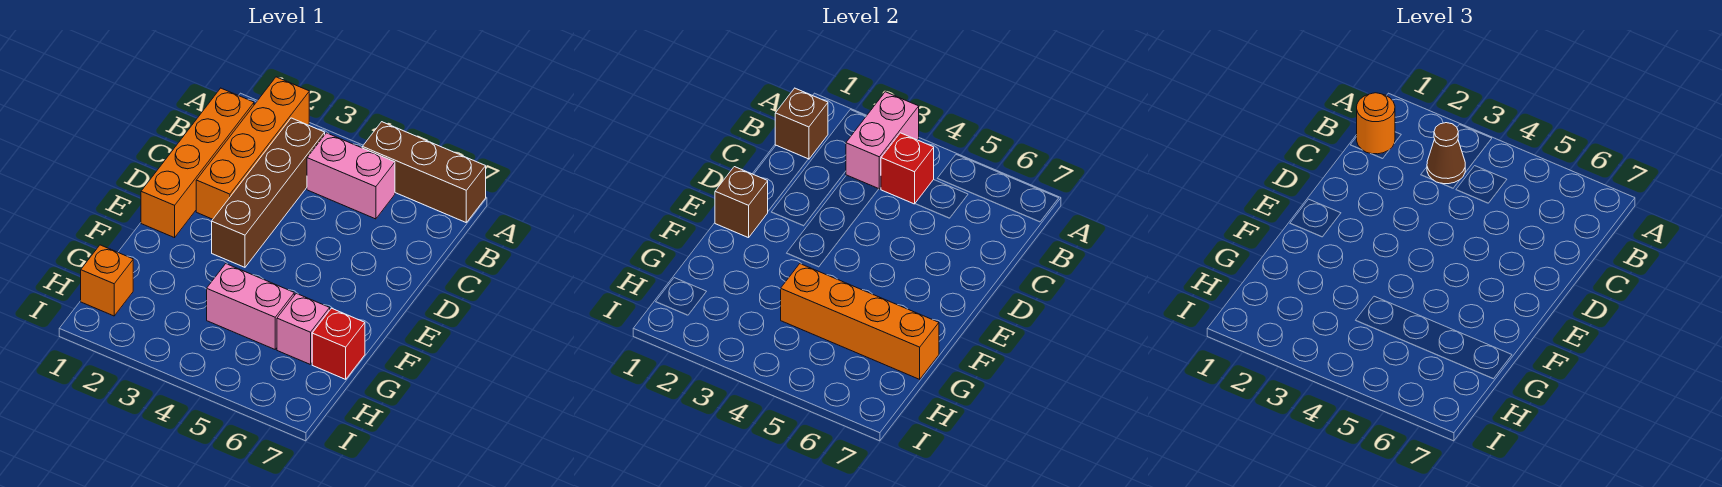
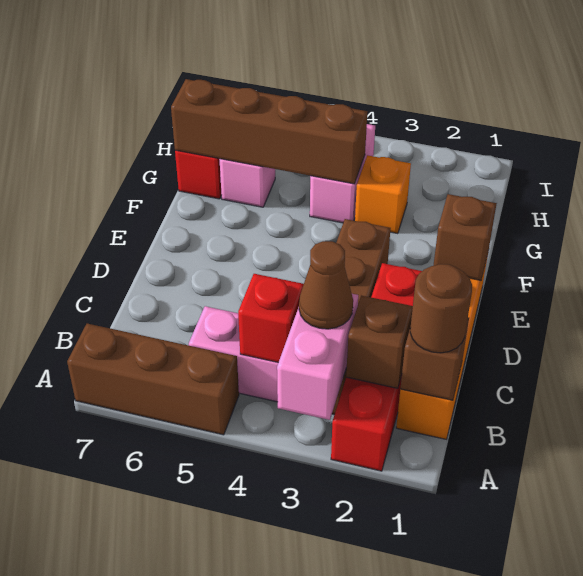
orange 1x4 brick [196,77,309,219] -> red 1x4 brick [331,263,422,471]
orange 1x1 round brick [1357,93,1395,154] -> brown 1x1 round brick [410,264,472,353]
none -> brown 1x1 brick [346,296,413,388]
pink 1x2 brick [207,264,294,349] -> pink 1x2 brick turned to [310,124,375,223]
orange 1x4 brick [781,264,939,379] -> brown 1x4 brick [171,79,368,184]
orange 1x1 brick [81,245,133,316] -> orange 1x1 brick moved to [355,155,411,234]

